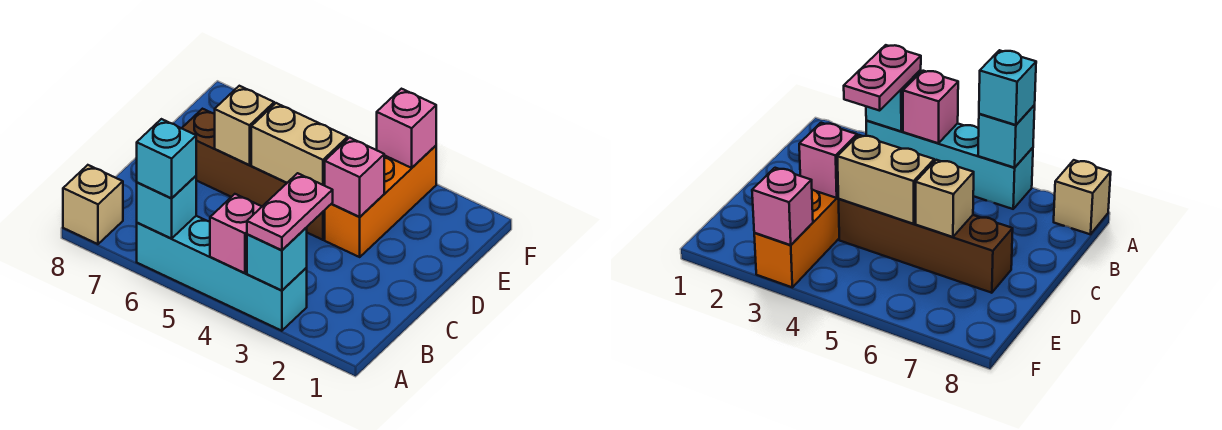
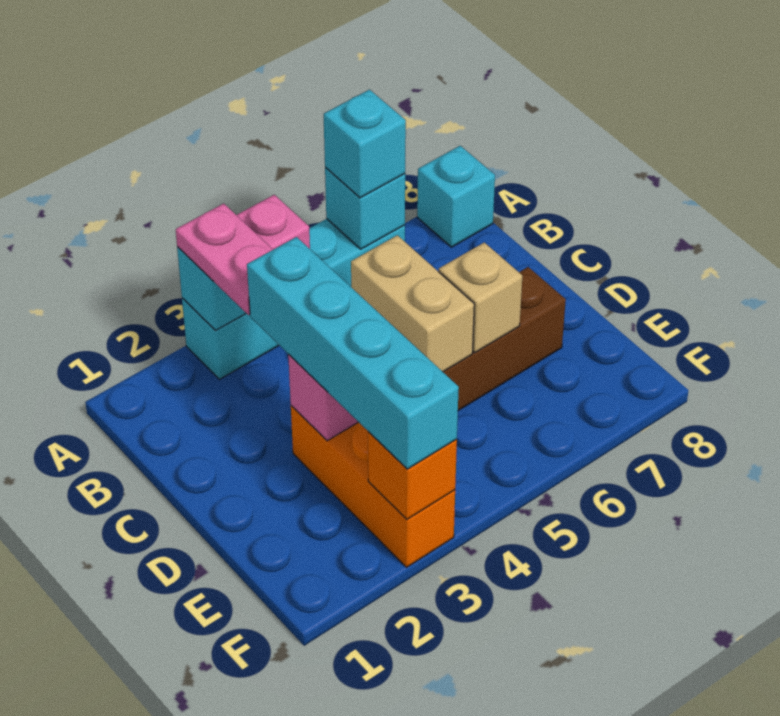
tan 1x1 brick [63,165,123,244] -> cyan 1x1 brick [417,146,495,247]
none -> cyan 1x4 brick [247,237,459,469]
tan 1x2 brick [251,103,348,186] -> tan 1x2 brick turned to [351,235,474,372]
pink 1x1 brick [377,89,436,168] -> orange 1x1 brick [368,432,457,519]

